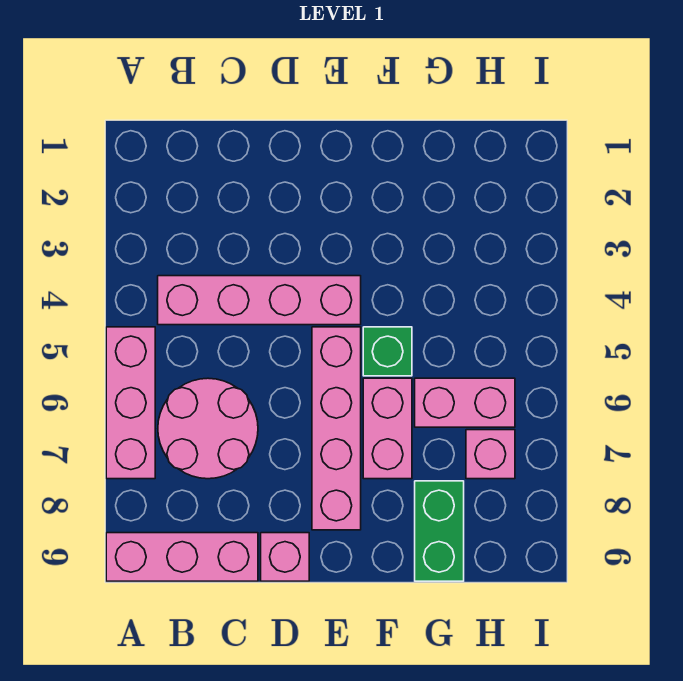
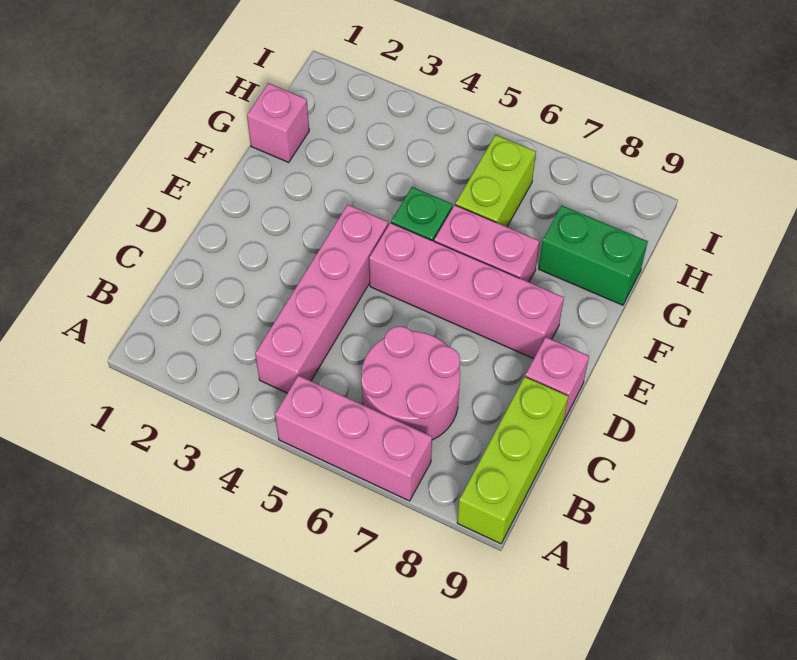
pink 1x3 brick [106,533,258,581] -> lime 1x3 brick [457,377,568,544]
pink 1x2 brick [415,378,515,427] -> lime 1x2 brick [456,135,536,227]
pink 1x1 brick [466,430,515,479] -> pink 1x1 brick moved to [247,83,309,162]

